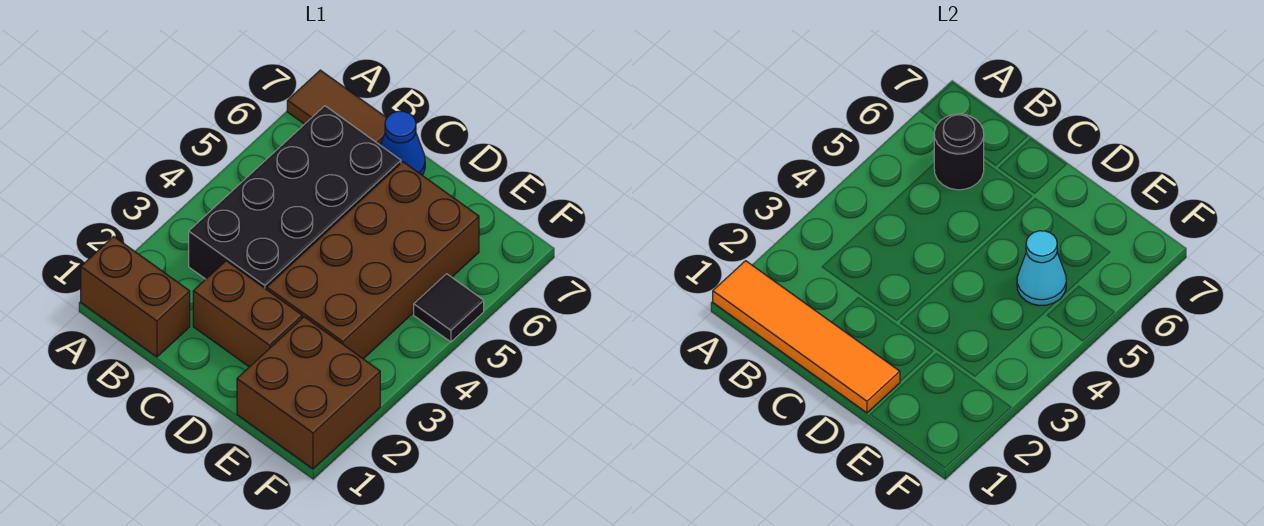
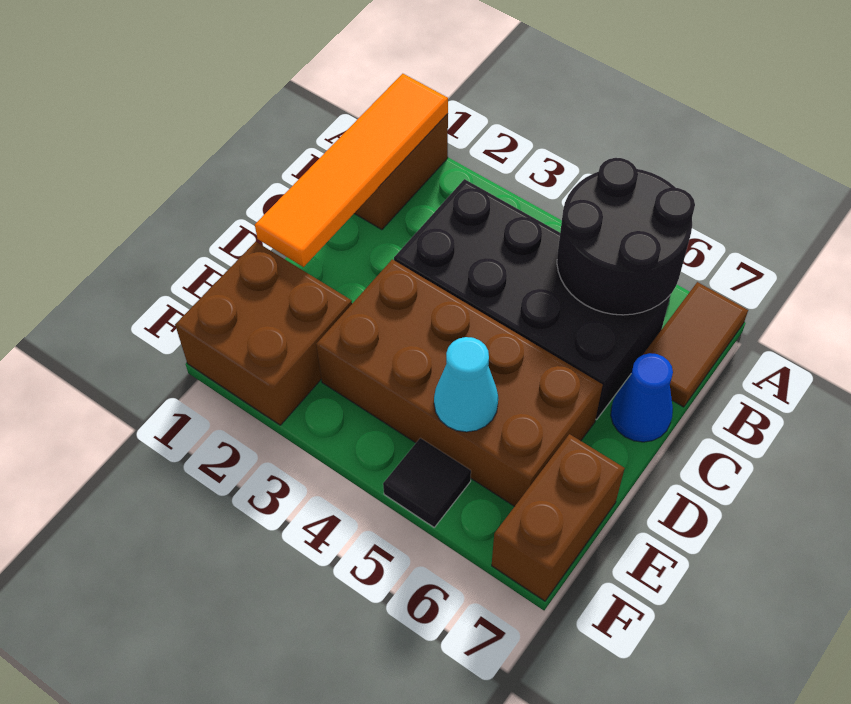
black 1x1 round brick [934,114,984,190] -> black 2x2 round brick [557,158,695,315]
brown 1x2 brick [193,261,302,367] -> brown 1x2 brick moved to [492,434,625,601]

